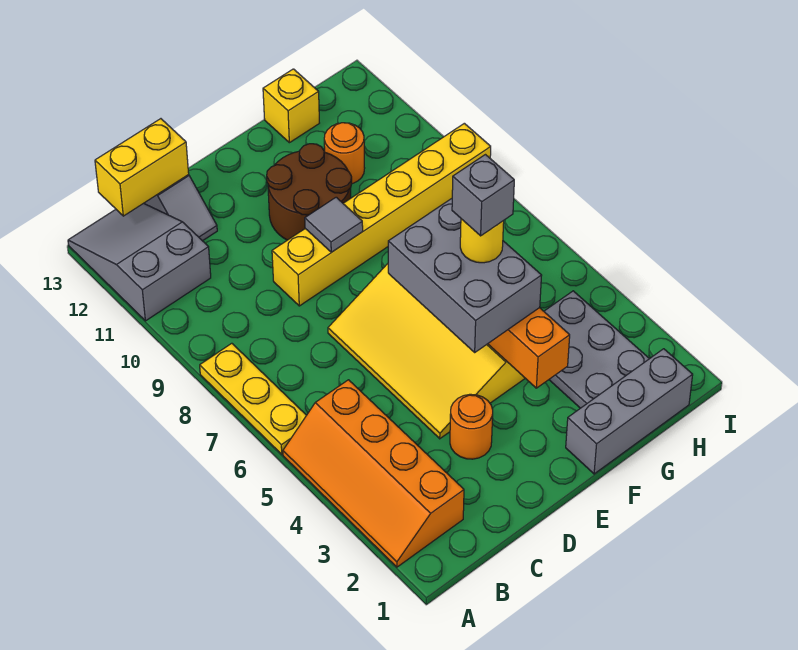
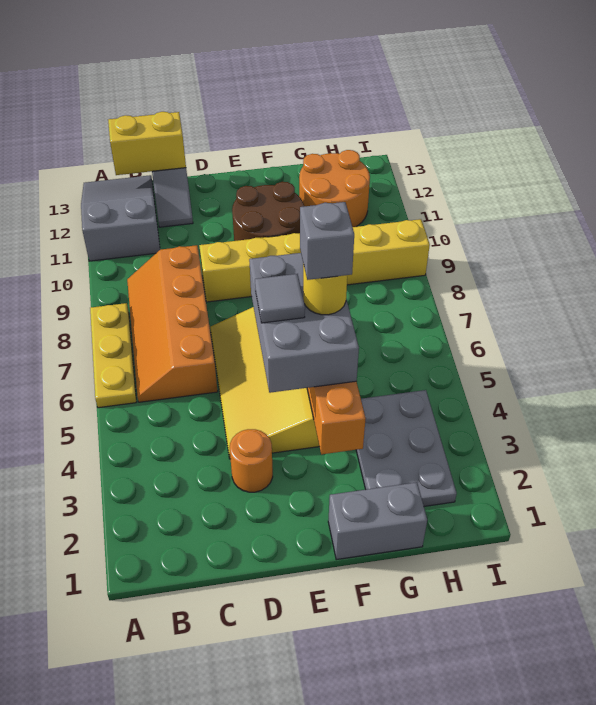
orange 2x4 slope [283,380,464,567] -> orange 2x4 slope moved to [127,245,218,402]
grey 1x1 tile [305,197,363,252] -> grey 1x1 tile moved to [255,274,305,323]
grey 1x3 brick [566,349,693,474] -> grey 1x2 brick [328,482,427,560]
orange 1x1 round brick [324,123,365,184] -> orange 2x2 round brick [299,150,370,227]
yellow 1x1 brick [263,69,319,143] -> none

